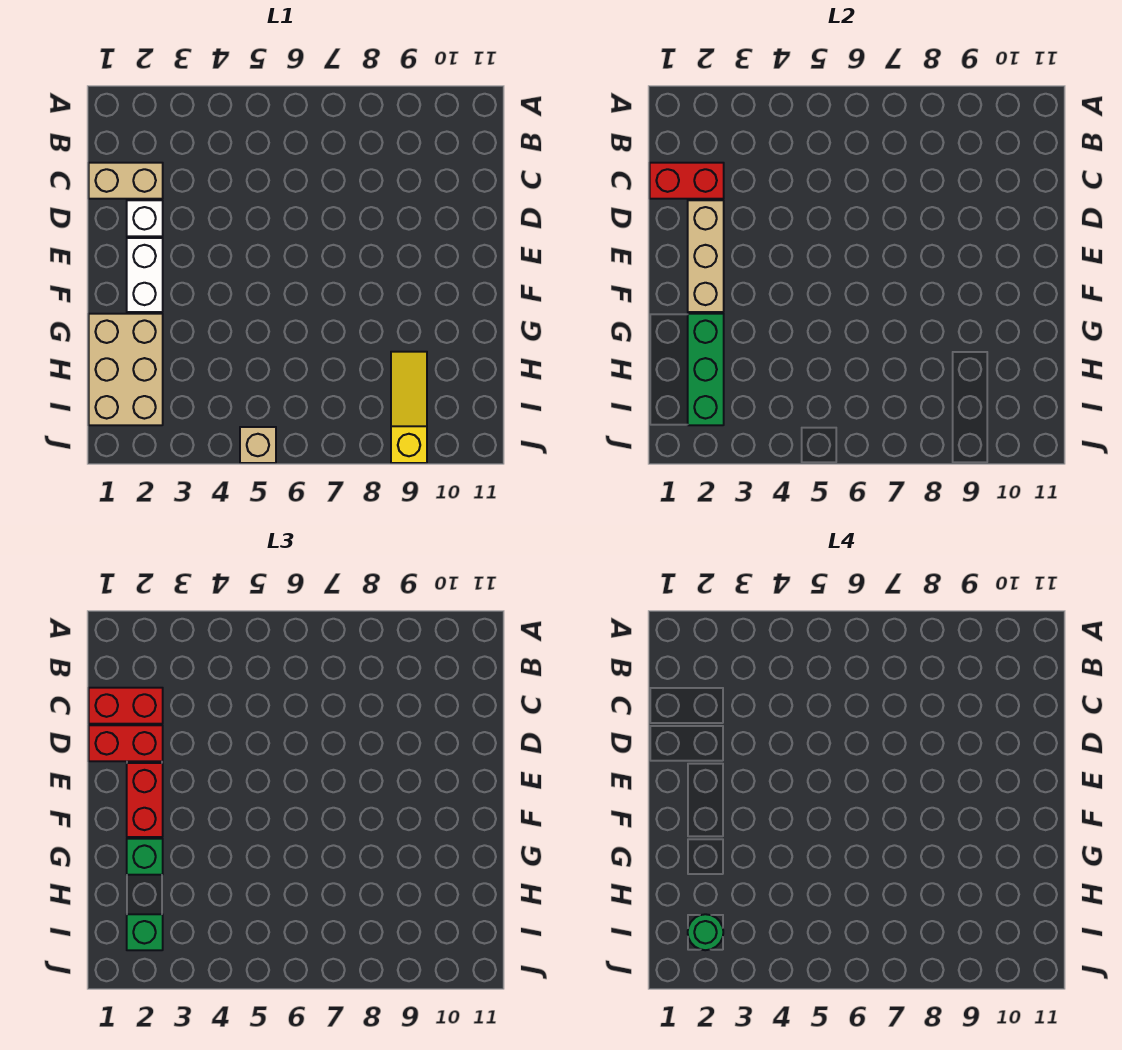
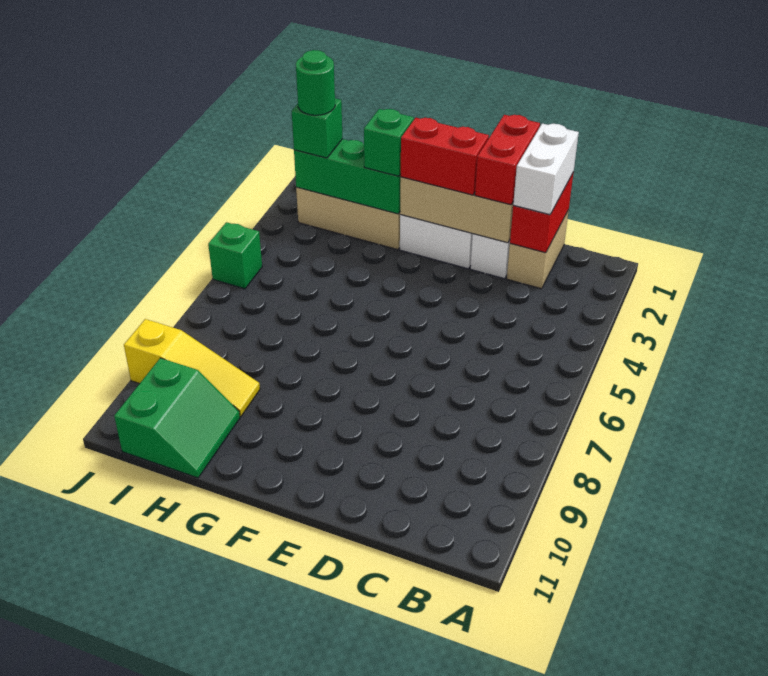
red 1x2 brick [89,688,163,724] -> white 1x2 brick [513,124,579,215]
none -> green 2x2 slope [114,358,240,478]
tan 1x1 brick [240,427,276,463] -> green 1x1 brick [208,222,262,289]

